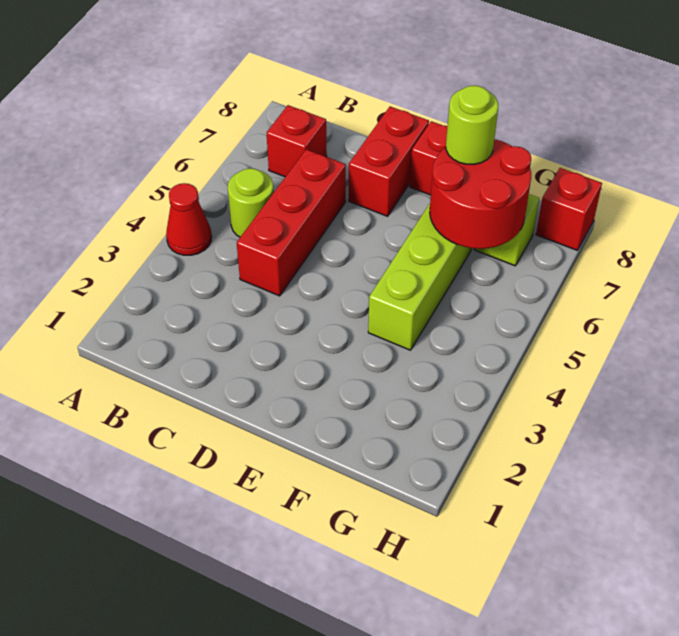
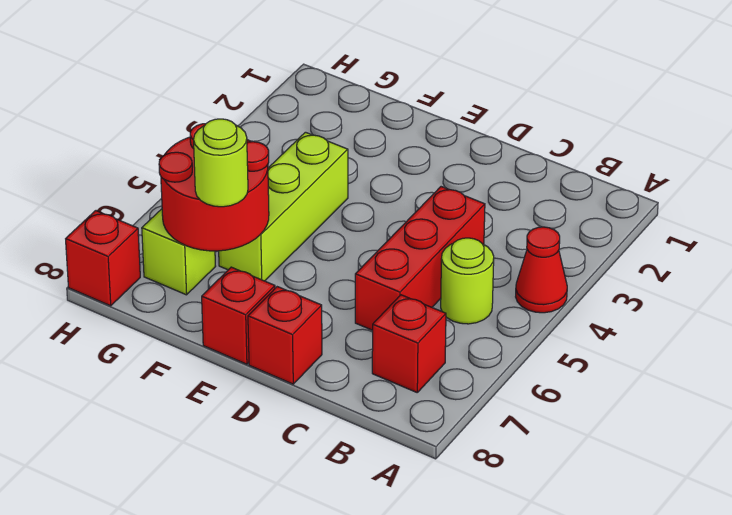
red 1x2 brick [349,107,429,216] -> red 1x1 brick [248,287,322,384]

